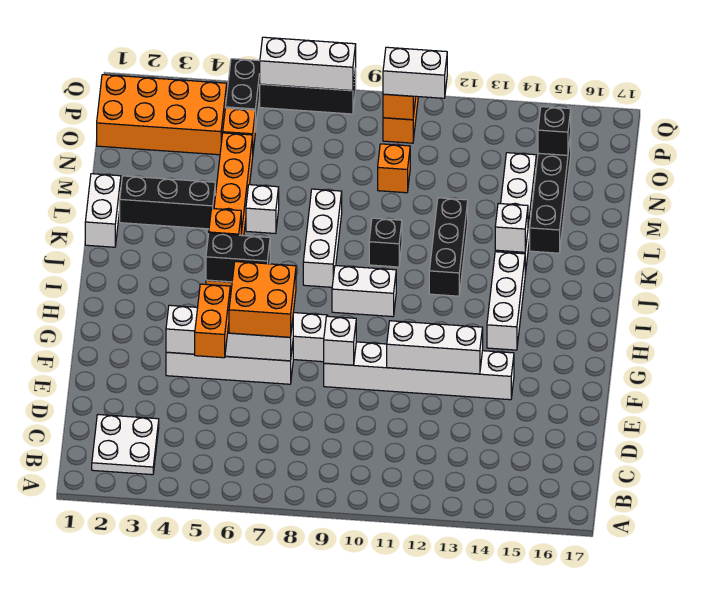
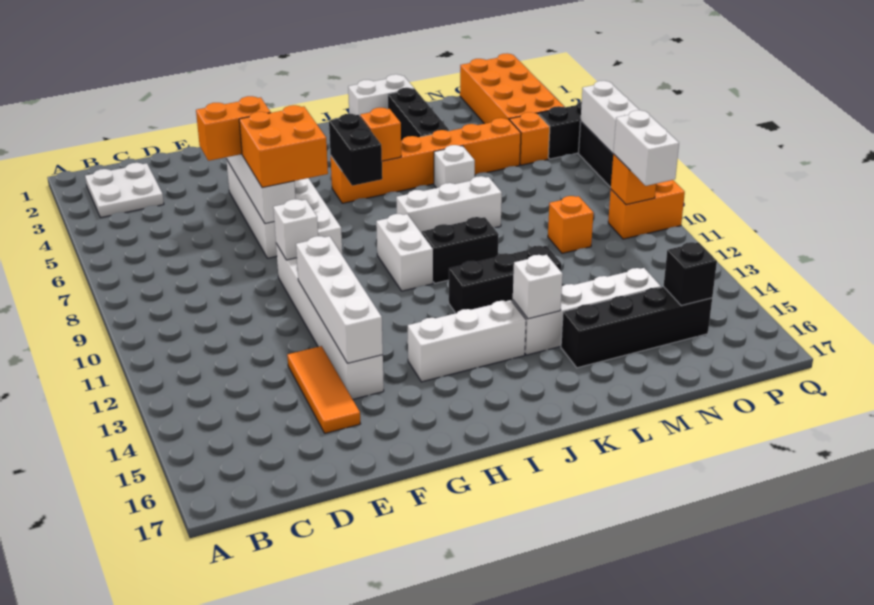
none -> orange 1x3 tile [287,346,360,433]
white 1x3 brick [387,321,483,374] -> white 1x4 brick [296,236,383,363]
black 1x1 brick [369,218,402,267] -> black 1x2 brick [422,217,499,283]

